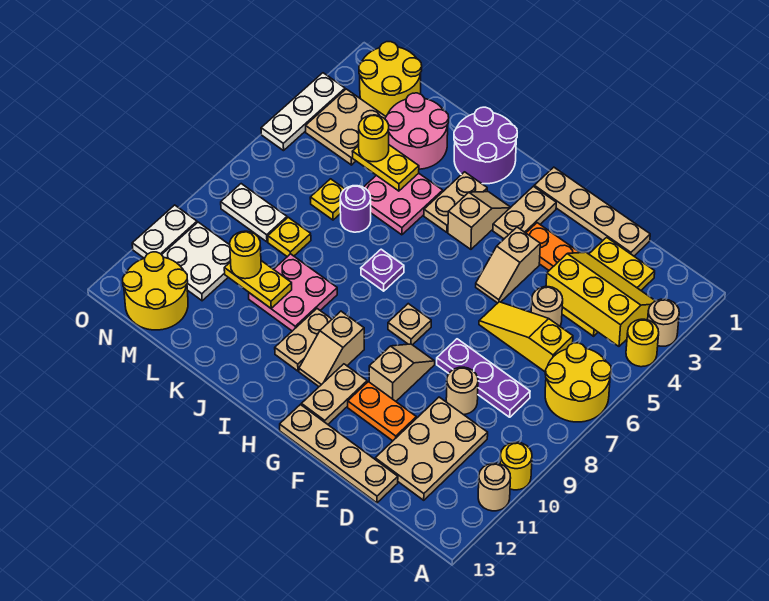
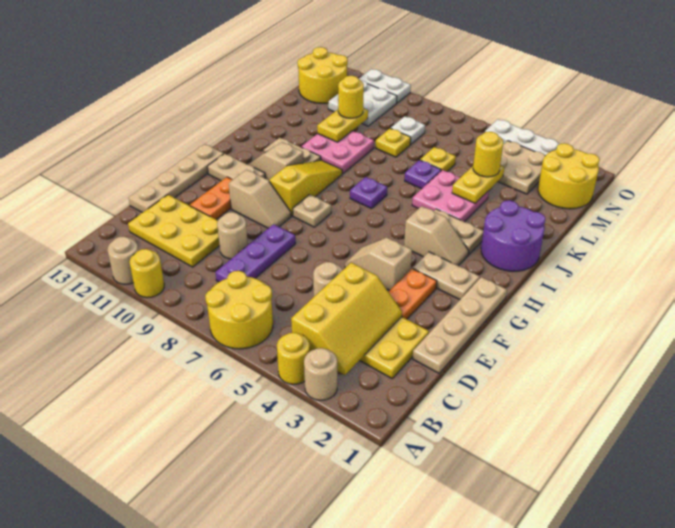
yellow 1x3 slope [479,302,573,372] -> yellow 1x3 slope moved to [270,160,342,216]
tan 2x3 plate [375,397,488,500] -> yellow 2x3 plate [128,195,220,267]
pink 2x2 round brick [385,93,449,169] -> none
purple 1x1 round brick [340,186,371,232] -> purple 1x1 plate [405,160,441,189]
white 1x2 plate [221,184,287,242] -> white 1x1 plate [391,116,425,144]

